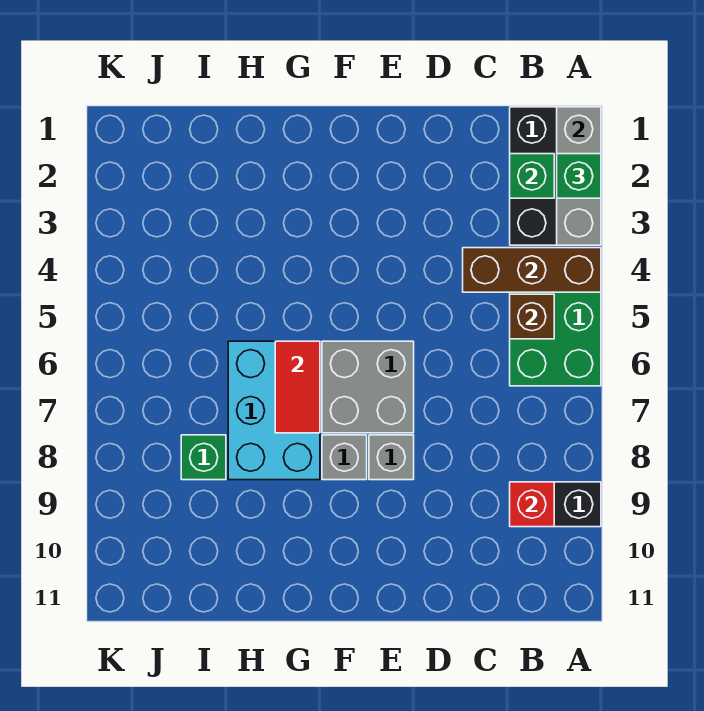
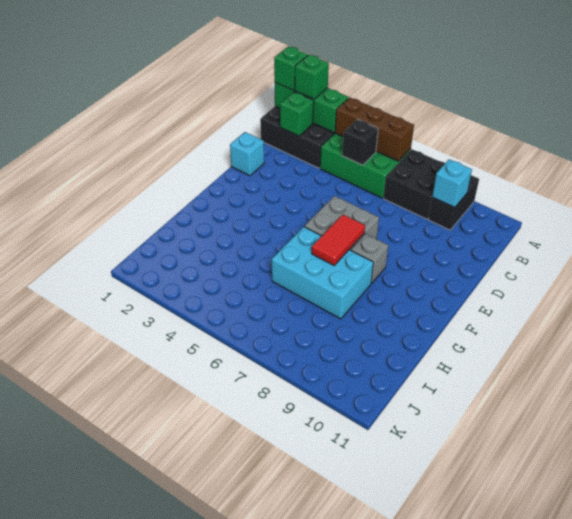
grey 1x3 brick [557,107,601,245] -> green 1x3 brick [275,83,349,132]
brown 1x3 brick [463,248,601,292] -> brown 1x3 brick turned to [335,97,414,161]
none -> black 2x2 brick [384,149,445,219]
brown 1x1 brick [510,294,554,339] -> black 1x1 brick [342,119,378,165]
red 1x1 brick [510,482,554,527] -> cyan 1x1 brick [432,159,472,208]
none -> cyan 1x1 brick [230,132,264,176]
grey 1x1 brick [369,435,414,480] -> none
red 1x2 tile [275,341,320,433] -> red 1x2 tile turned to [312,215,365,265]
green 1x1 brick [181,435,226,480] -> green 1x1 brick moved to [274,46,308,90]

